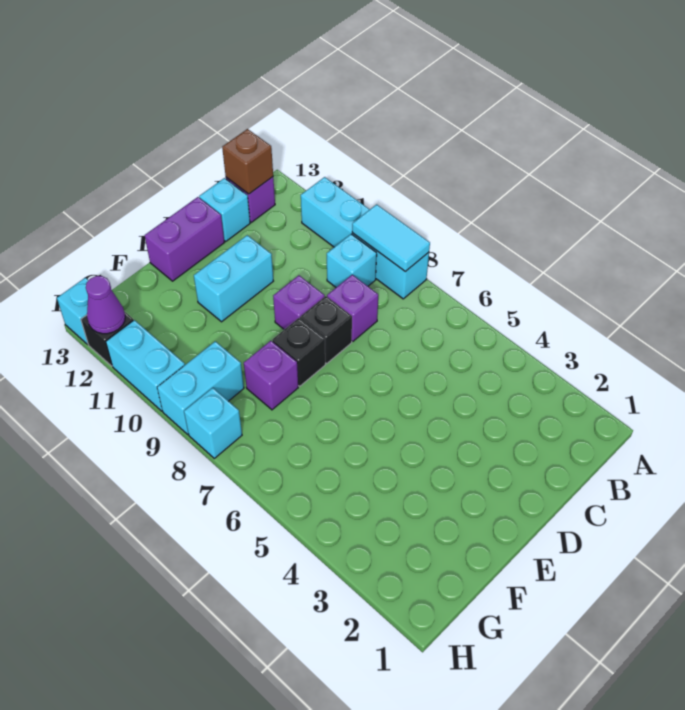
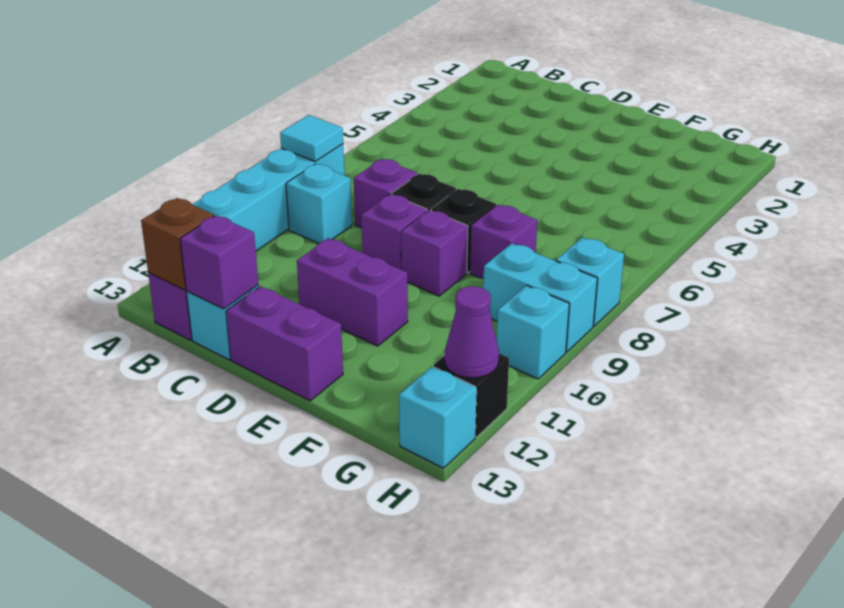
cyan 1x2 tile [352,204,430,272] -> cyan 1x1 tile [280,115,343,162]
none -> purple 1x1 brick [180,215,258,309]
cyan 1x2 brick [194,235,273,322] -> purple 1x2 brick [297,238,408,346]
none -> purple 1x1 brick [401,210,468,296]
cyan 1x2 brick [106,320,185,411] -> cyan 1x1 brick [497,285,569,379]

